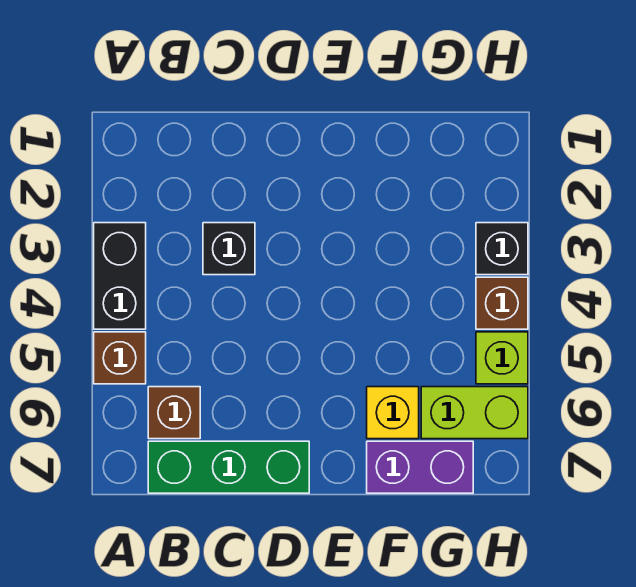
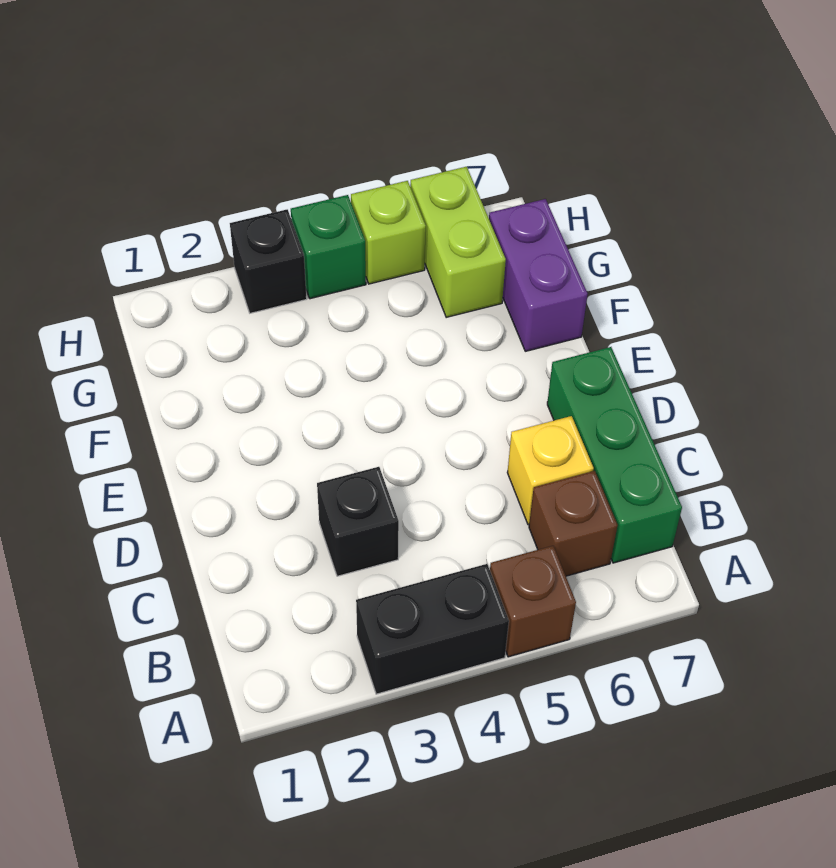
yellow 1x1 brick [367,387,419,439] -> yellow 1x1 brick moved to [507,416,594,524]
brown 1x1 brick [476,277,528,329] -> green 1x1 brick [291,195,366,299]

